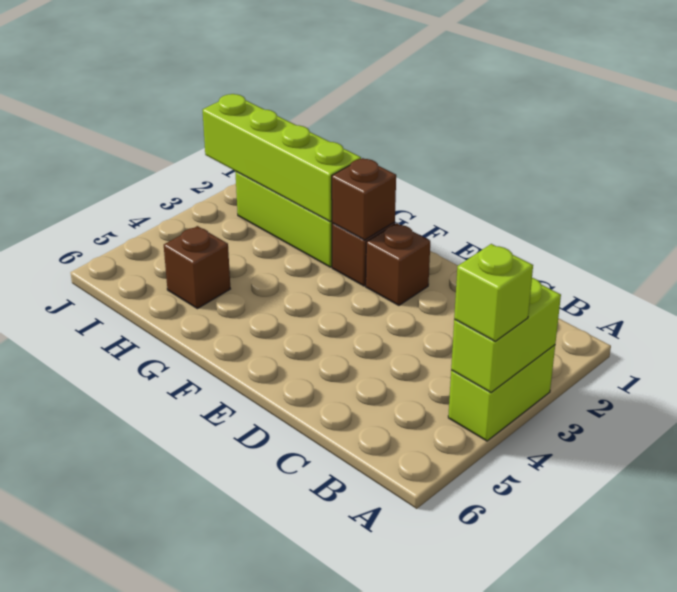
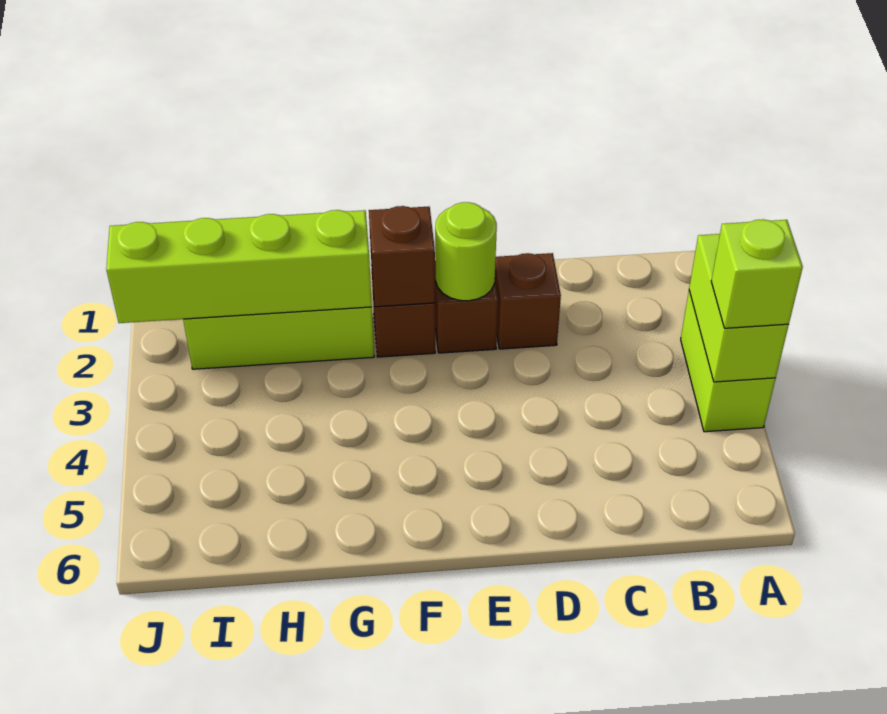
none -> lime 1x1 round brick [435,202,497,301]
brown 1x1 brick [164,226,230,309] -> brown 1x1 brick moved to [495,253,561,349]

